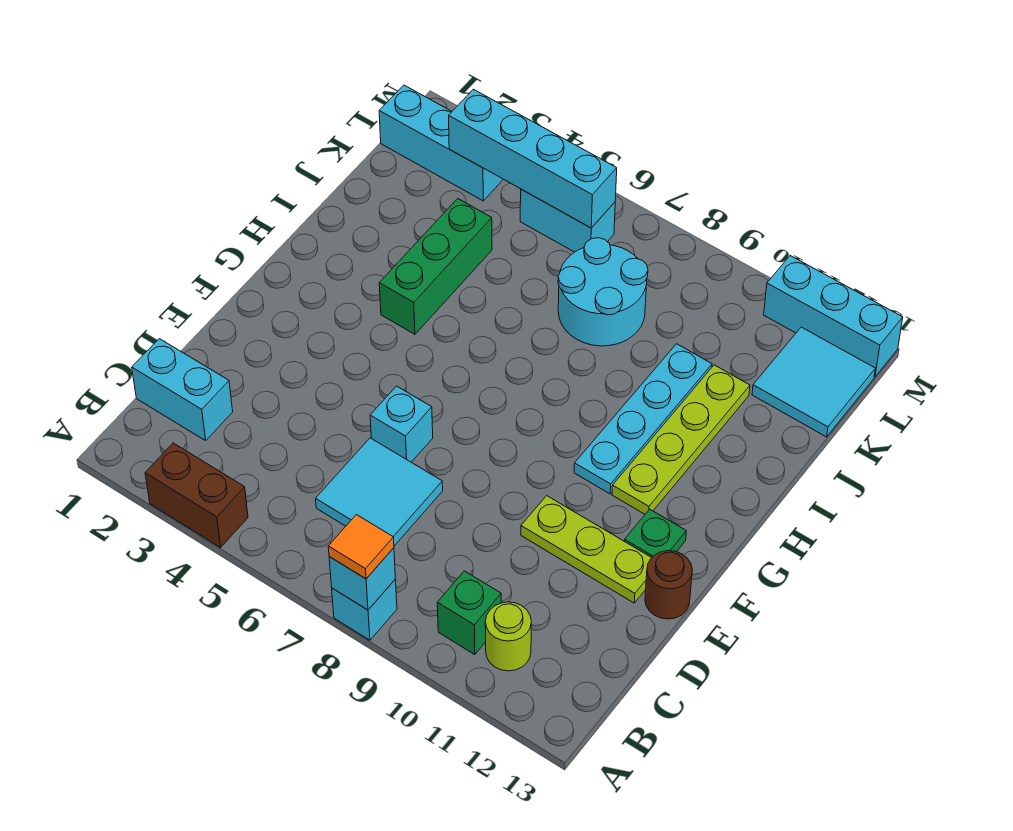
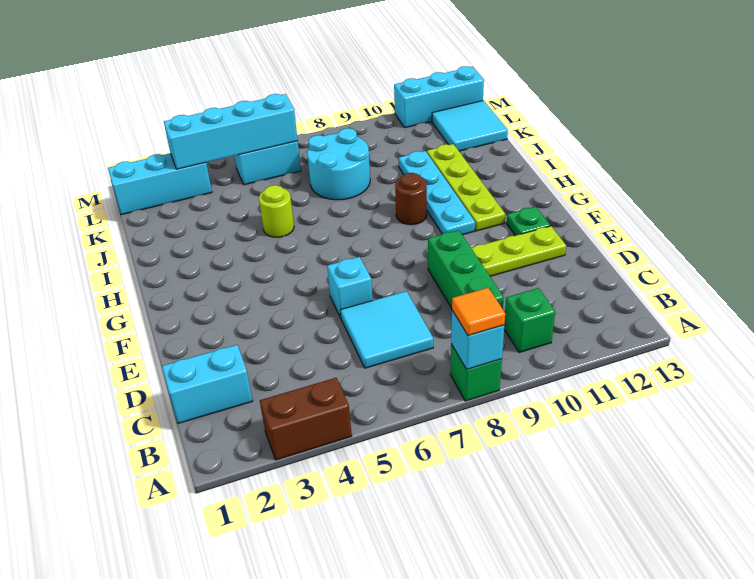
cyan 1x1 brick [332,579,397,640] -> green 1x1 brick [450,344,502,401]
lime 1x1 round brick [485,602,531,671] -> lime 1x1 round brick moved to [259,185,294,237]
brown 1x1 round brick [645,551,692,619] -> brown 1x1 round brick moved to [395,173,427,225]
green 1x3 brick [379,199,492,334] -> green 1x3 brick moved to [428,230,504,309]

